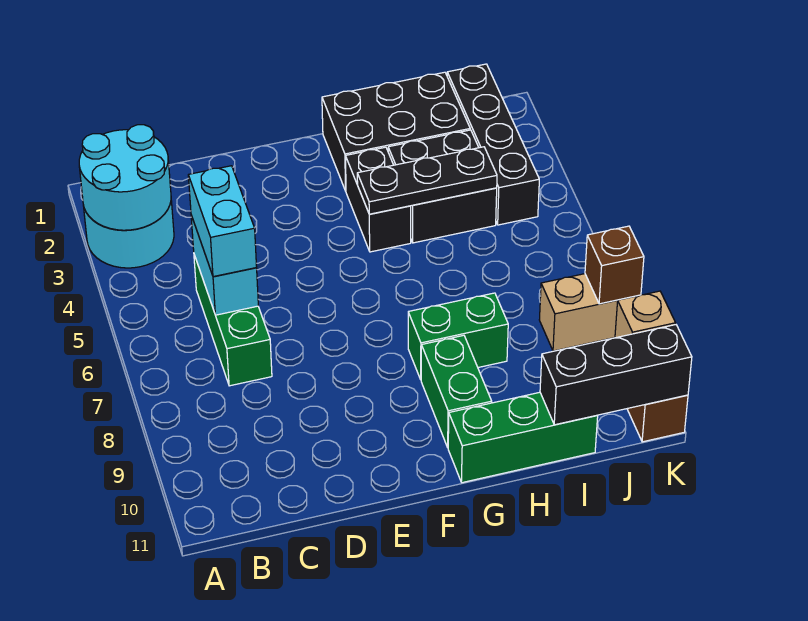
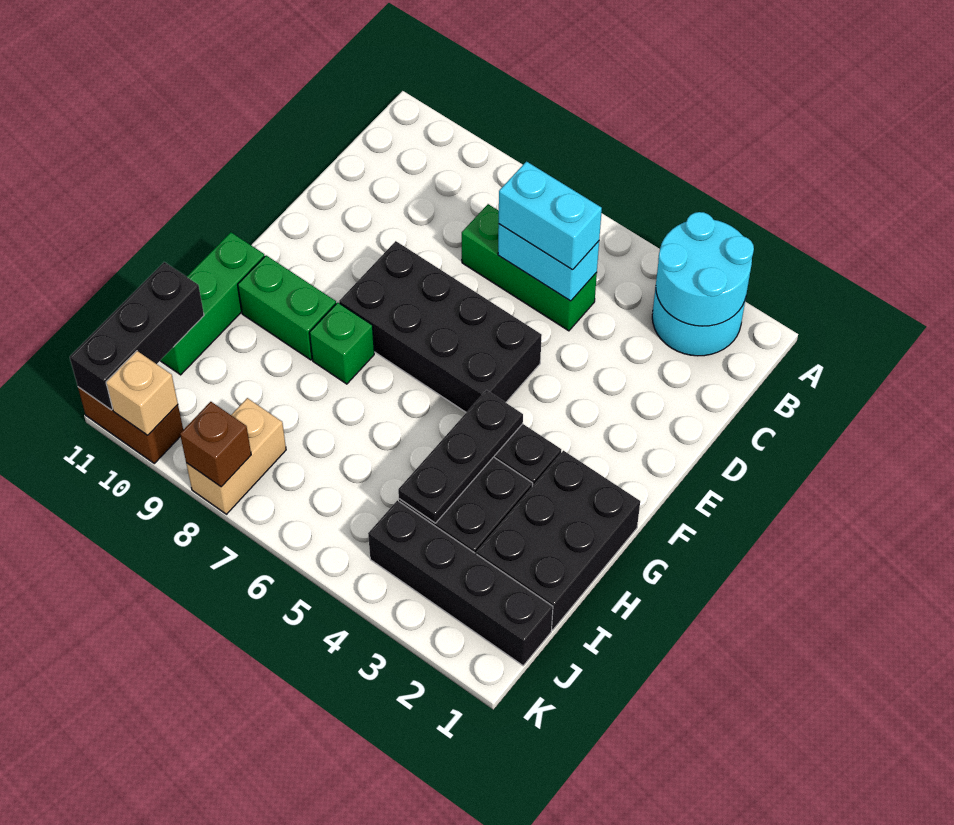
none -> black 2x4 brick [339,241,542,412]
green 1x2 brick [408,293,508,379] -> green 1x1 brick [310,303,374,384]

